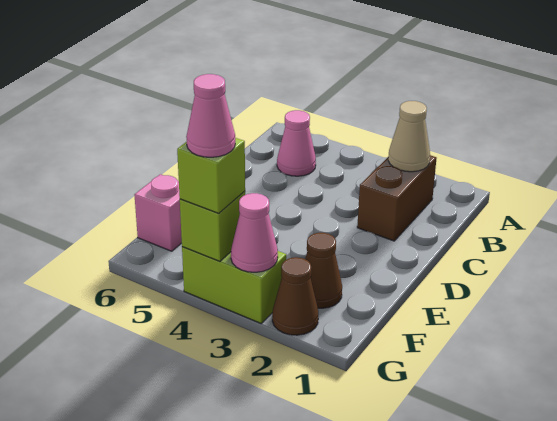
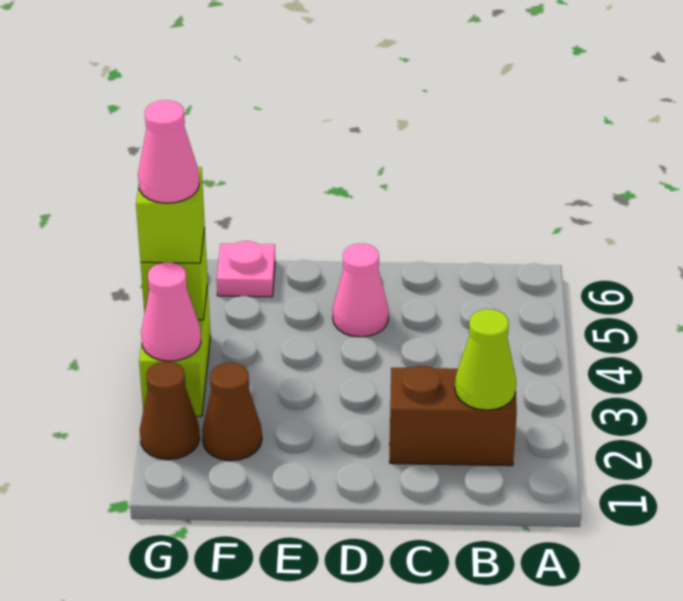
tan 1x1 cone [388,101,430,172] -> lime 1x1 cone [455,309,516,410]
pink 1x1 cone [277,110,316,176] -> pink 1x1 cone moved to [333,244,389,337]
pink 1x1 brick [135,174,182,251] -> pink 1x1 plate [217,241,275,297]

